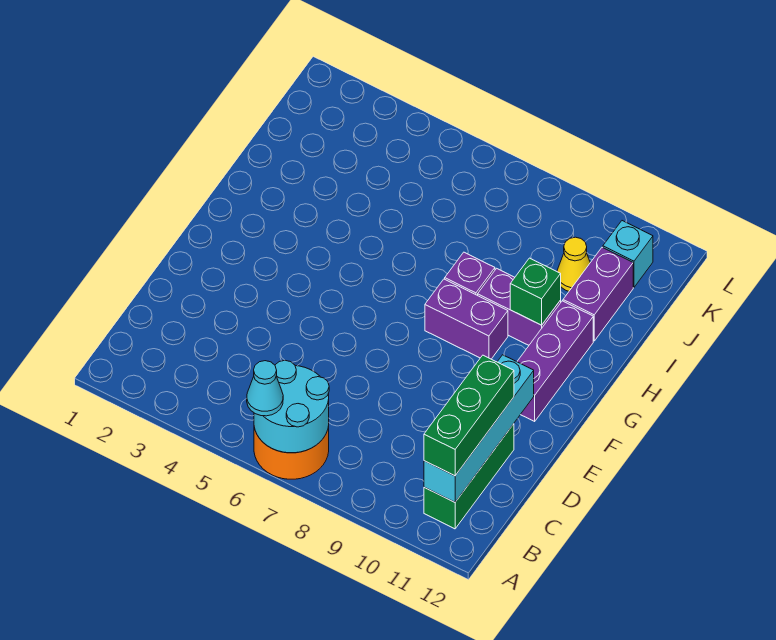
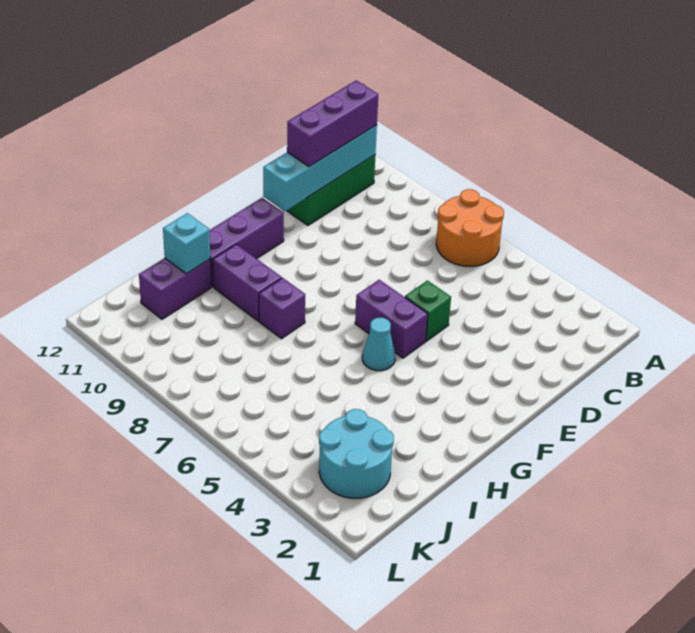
cyan 2x2 round brick [254,360,329,453] -> cyan 2x2 round brick moved to [319,409,394,498]
cyan 1x1 cone [247,361,283,416] -> cyan 1x1 cone moved to [362,318,395,371]
green 1x3 brick [424,355,514,476] -> purple 1x3 brick [287,80,378,167]
purple 1x2 brick [425,279,508,359] -> purple 1x2 brick moved to [355,280,428,358]
green 1x1 brick [510,258,561,325] -> green 1x1 brick moved to [405,280,451,341]
yellow 1x1 cone [557,237,590,291] -> none
cyan 1x1 brick [603,221,653,287] -> cyan 1x1 brick moved to [163,213,210,274]

